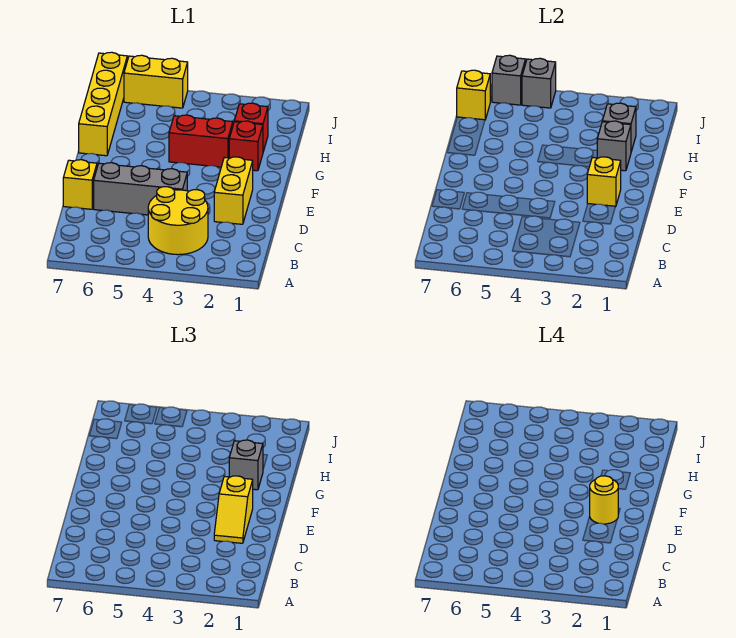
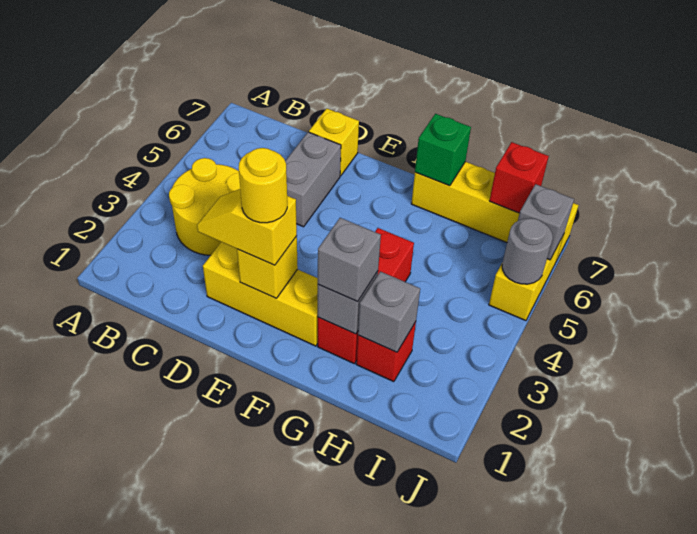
yellow 1x2 brick [214,157,253,224] -> yellow 1x3 brick [203,242,318,346]
grey 1x3 brick [94,162,187,215] -> grey 1x2 brick [285,132,341,227]
none -> green 1x1 brick [415,114,471,186]
yellow 1x1 brick [457,70,491,120] -> red 1x1 brick [490,142,549,213]
grey 1x1 brick [522,58,556,108] -> grey 1x1 round brick [502,218,553,284]

